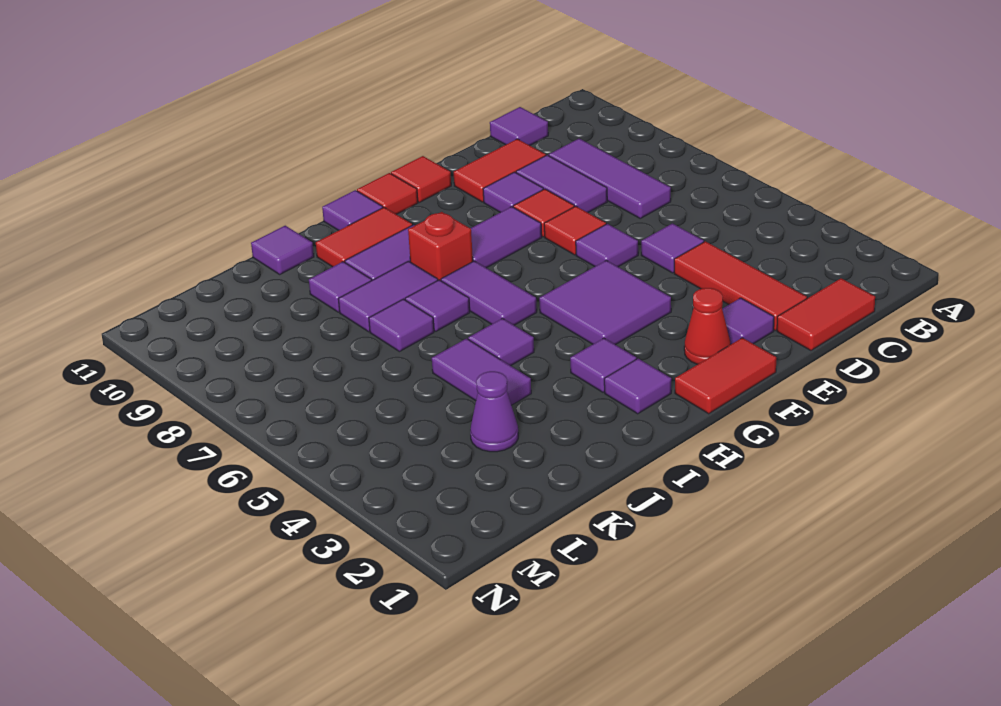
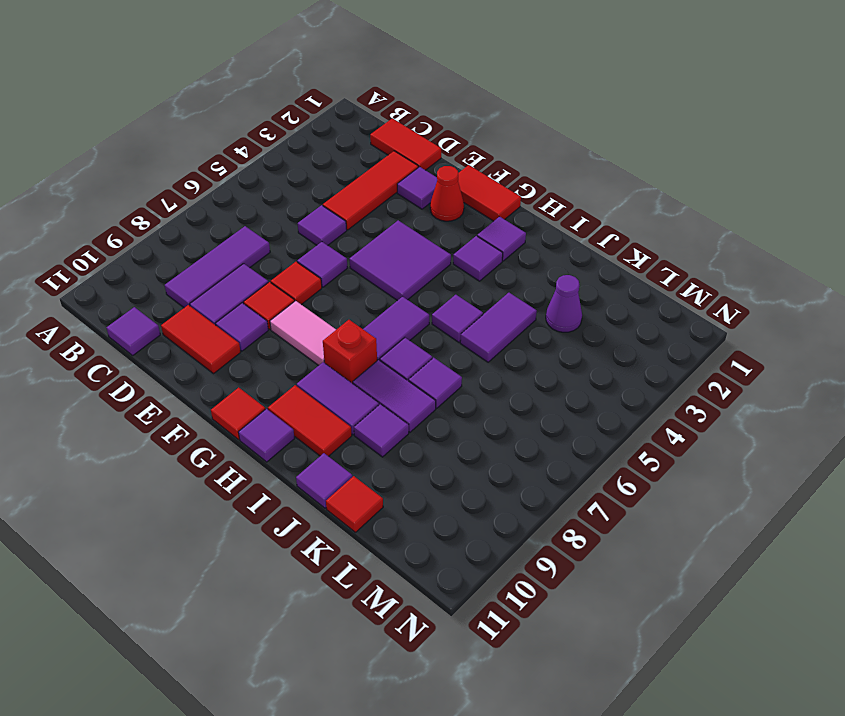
purple 1x2 tile [471,207,542,268] -> pink 1x2 tile [270,301,336,365]
red 1x1 tile [391,156,451,202] -> red 1x1 tile moved to [326,476,383,532]

